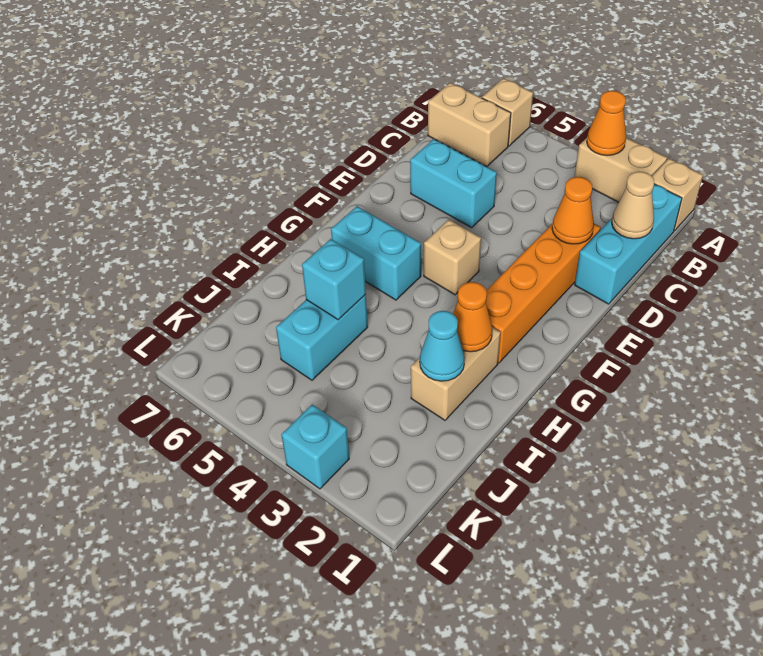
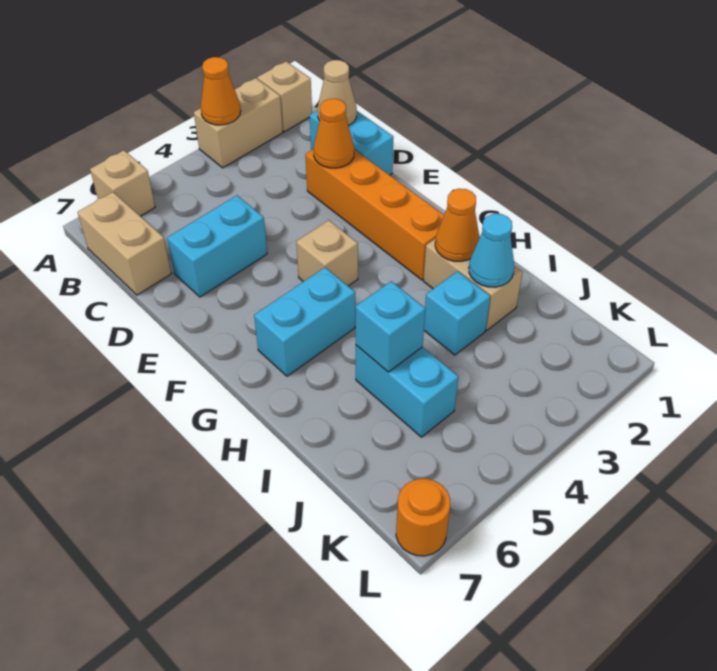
cyan 1x3 brick [575,184,682,304] -> cyan 1x2 brick [310,111,393,175]
tan 1x2 brick [428,83,511,167] -> tan 1x2 brick turned to [78,192,171,295]
cyan 1x1 brick [281,404,349,489] -> cyan 1x1 brick moved to [424,271,491,355]
none -> orange 1x1 round brick [396,479,450,556]

